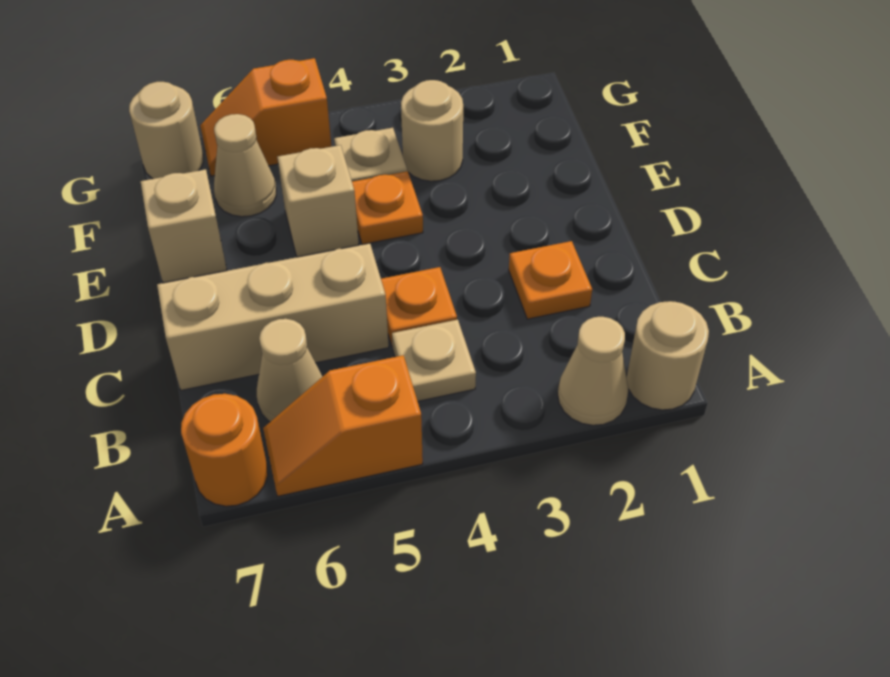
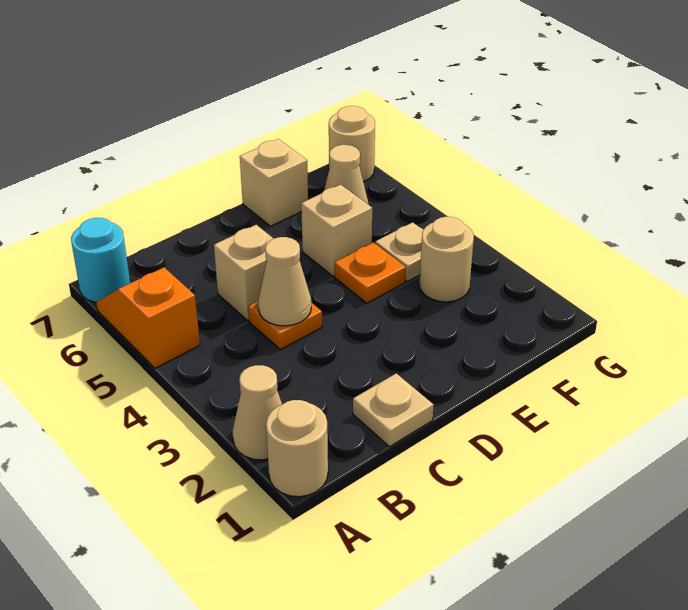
orange 1x1 round brick [181,394,268,506] -> cyan 1x1 round brick [71,218,130,302]
tan 1x1 plate [392,320,476,401] -> tan 1x1 plate moved to [353,373,434,447]
tan 1x1 cone [257,319,322,422] -> tan 1x1 cone moved to [258,237,311,326]
orange 1x1 plate [509,241,592,319] -> none
tan 1x3 brick [157,243,389,390] -> tan 1x1 brick [214,225,274,320]
orange 1x2 slope [200,58,332,176] -> none

